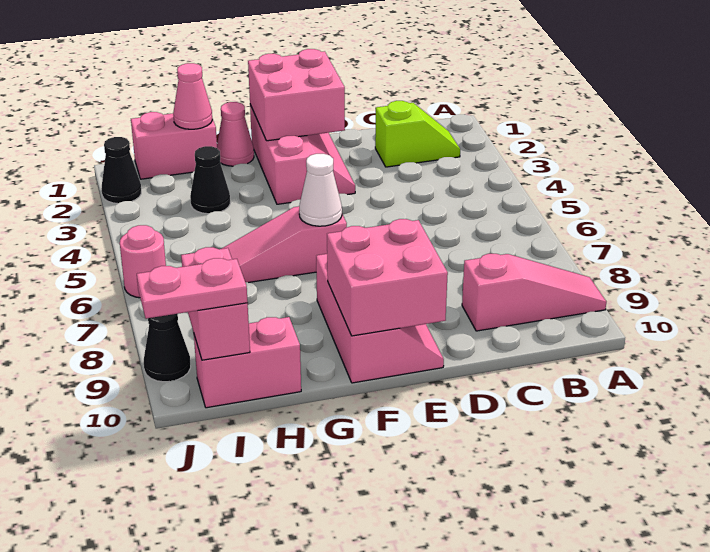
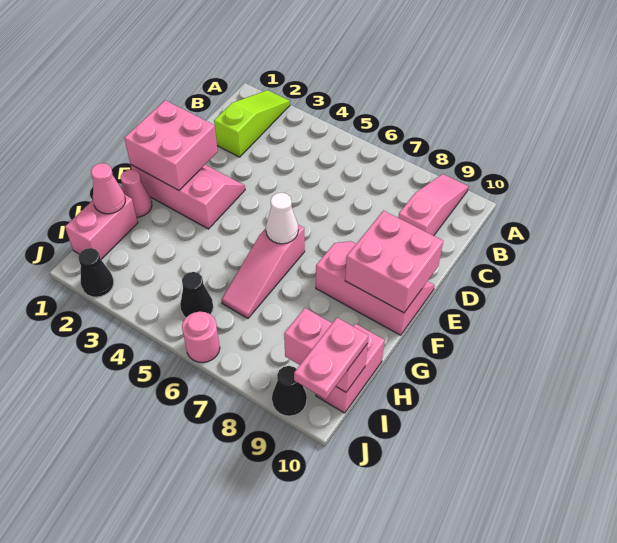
lime 1x2 slope [375,101,460,167] -> lime 1x3 slope [214,90,290,157]
black 1x1 cone [190,146,230,214] -> black 1x1 cone moved to [180,272,213,317]

